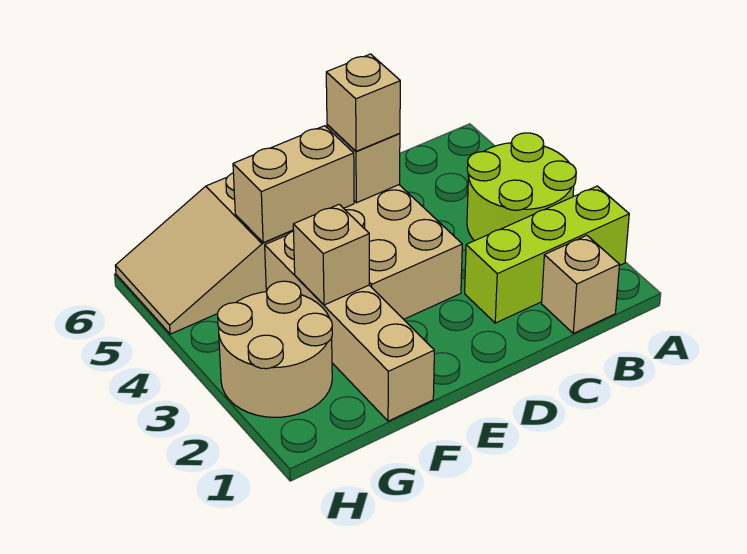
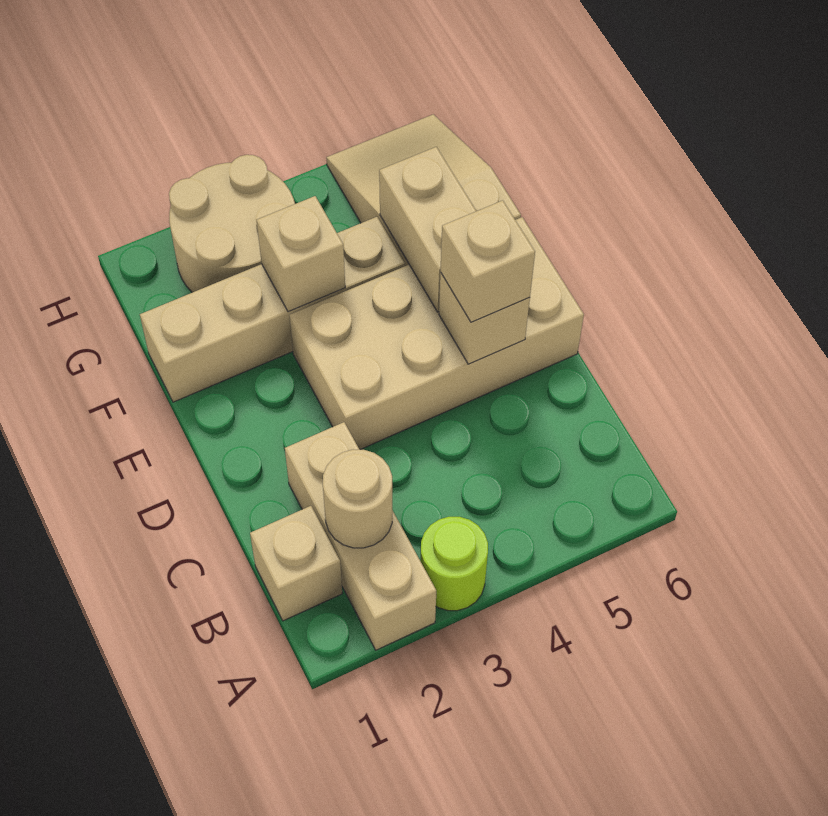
lime 1x3 brick [465,186,629,323] -> tan 1x3 brick [285,422,436,650]
lime 2x2 round brick [467,133,576,241] -> lime 1x1 round brick [420,517,488,611]
none -> tan 1x1 round brick [323,449,392,548]

